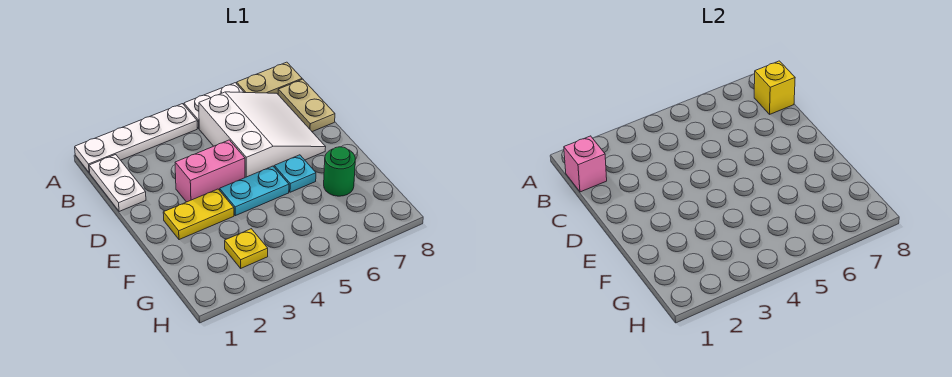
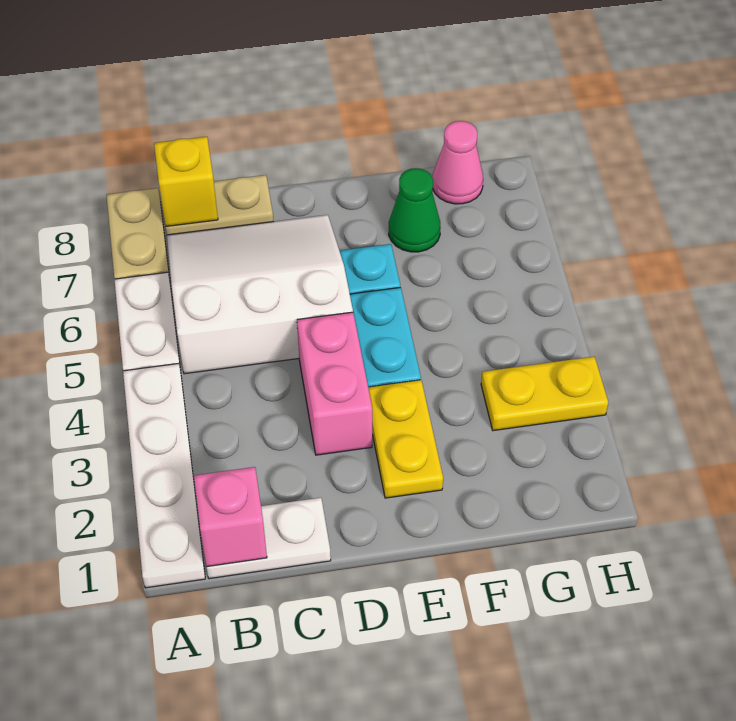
green 1x1 round brick [324,147,355,196] -> green 1x1 cone [389,168,441,252]
yellow 1x1 plate [225,229,268,268] -> yellow 1x2 plate [481,356,608,431]
none -> pink 1x1 cone [432,121,483,204]

